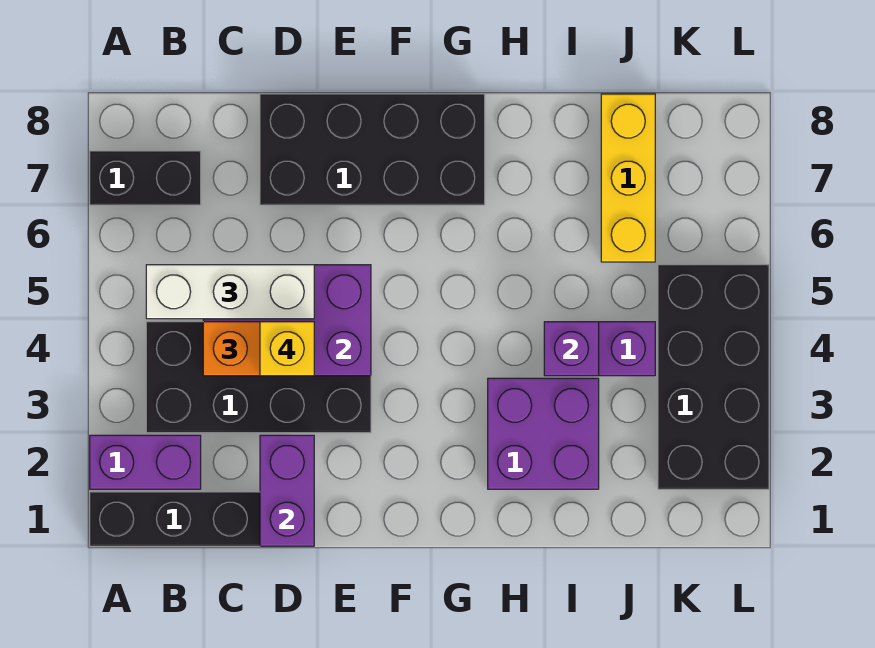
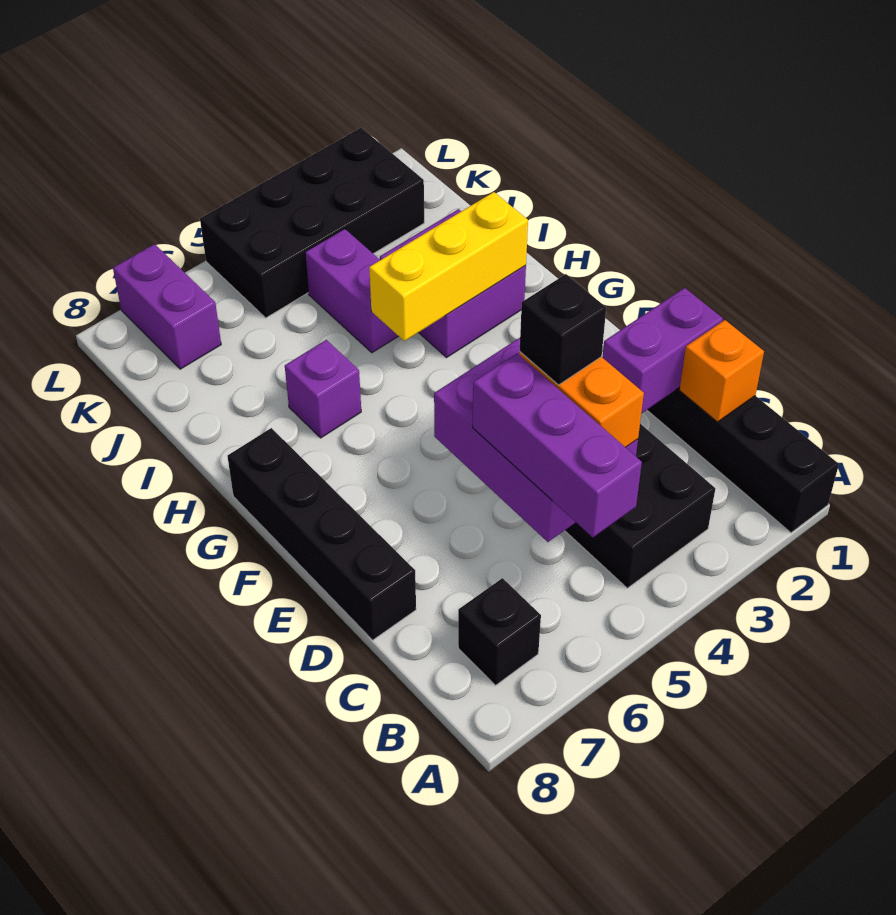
purple 1x2 brick [90,435,201,489] -> purple 1x2 brick moved to [113,244,221,369]
black 1x2 brick [90,151,201,205] -> black 1x1 brick [458,578,541,685]
white 1x3 brick [146,265,314,319] -> purple 1x3 brick [473,353,642,537]
none -> orange 1x1 brick [680,320,764,422]
yellow 1x1 brick [260,322,314,376] -> black 1x1 brick [520,274,606,385]
black 2x4 brick [260,94,485,205] -> black 1x4 brick [227,428,416,640]
purple 1x1 brick [544,322,599,376] -> purple 1x1 brick moved to [285,340,361,438]
yellow 1x3 brick [601,94,655,262] -> yellow 1x3 brick moved to [369,192,528,341]

